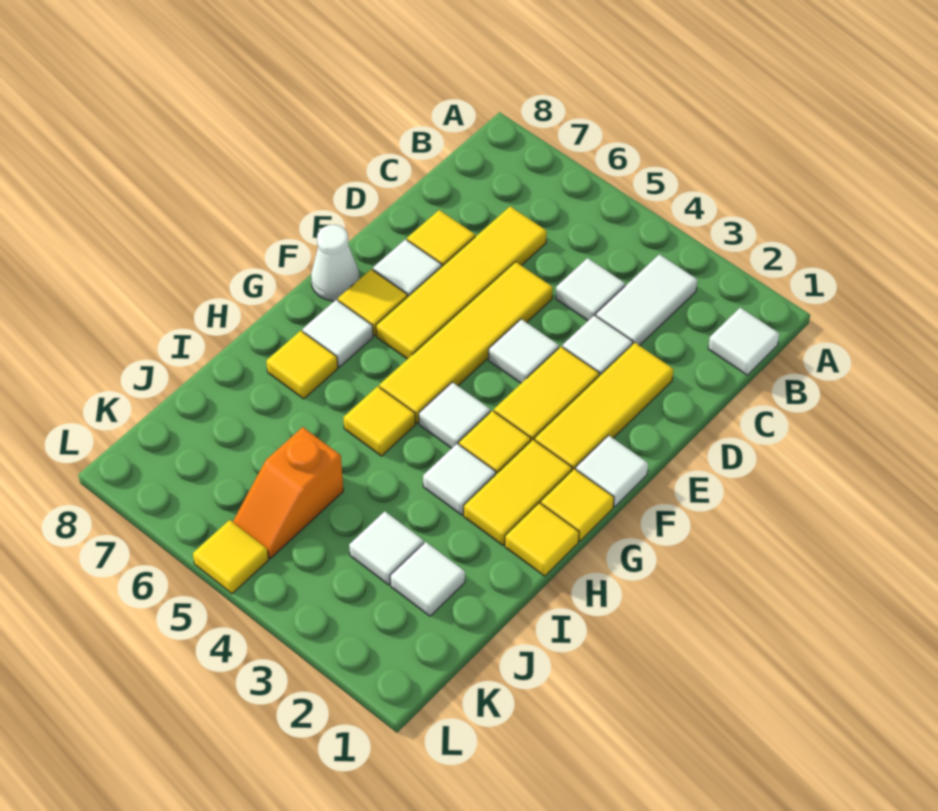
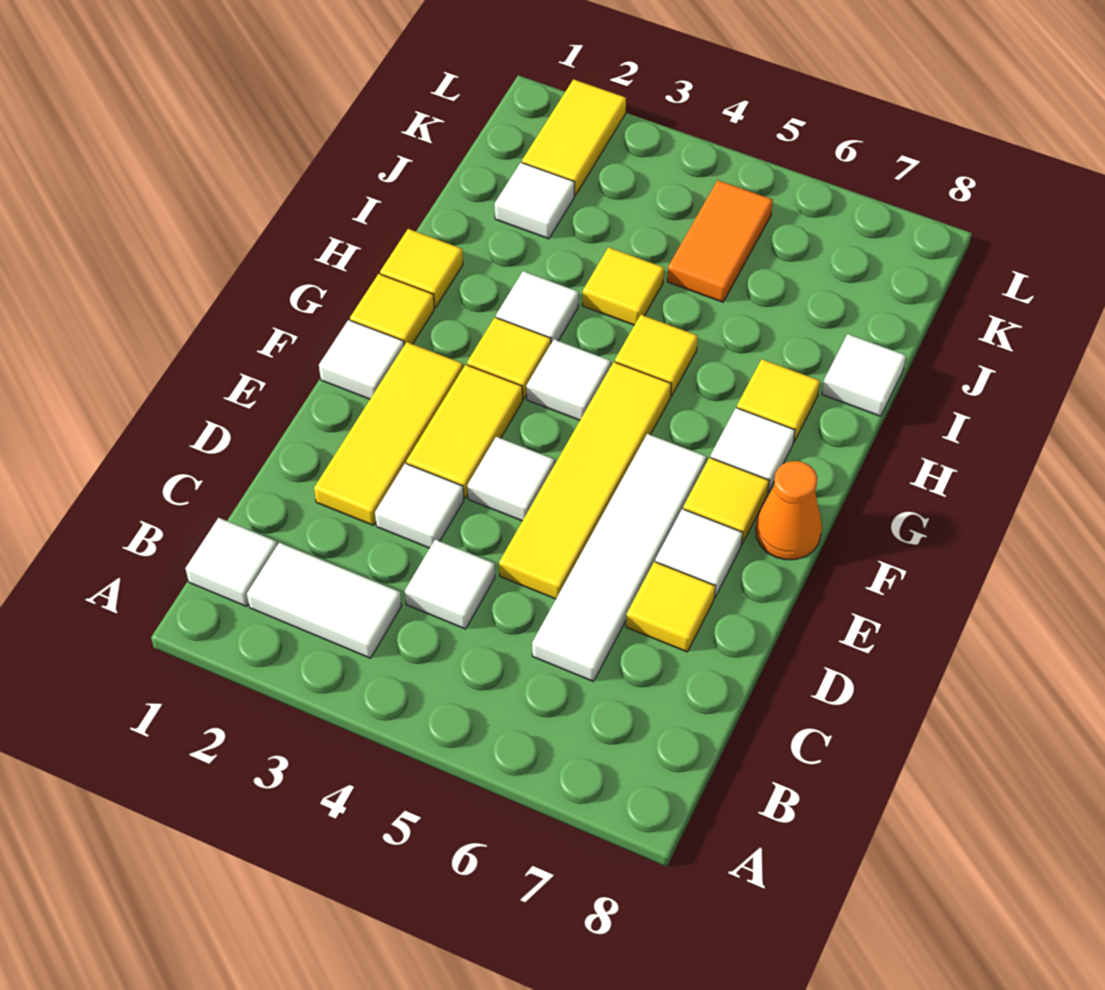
white 1x2 tile [596,254,697,346] -> white 1x2 tile turned to [247,543,402,658]
yellow 1x4 tile [376,206,547,359] -> white 1x4 tile [532,434,706,682]
white 1x1 cone [311,225,359,301] -> orange 1x1 cone [756,461,822,560]
yellow 1x2 tile [464,440,572,545] -> yellow 1x2 tile moved to [522,79,626,195]
white 1x1 tile [349,511,424,585] -> white 1x1 tile moved to [822,334,906,416]
orange 1x2 slope [233,427,343,558] -> orange 1x2 tile [667,180,773,302]
yellow 1x1 tile [193,520,269,594] -> yellow 1x1 tile moved to [582,247,664,325]

